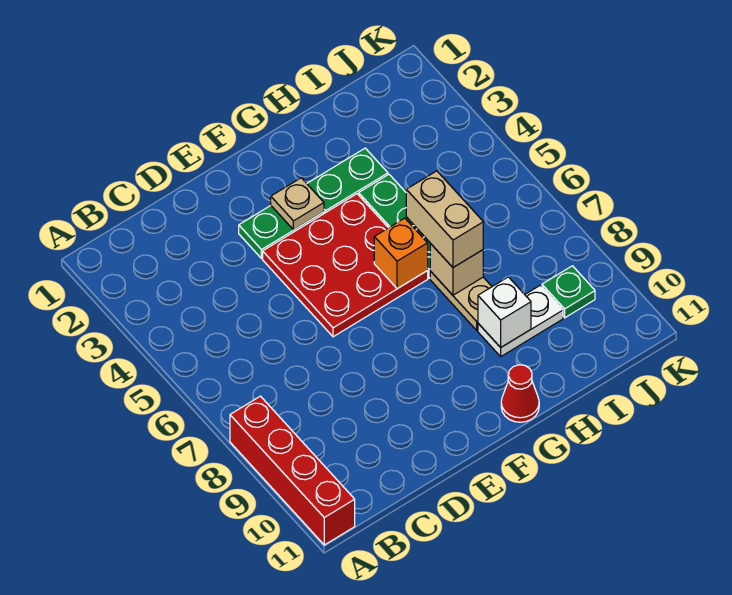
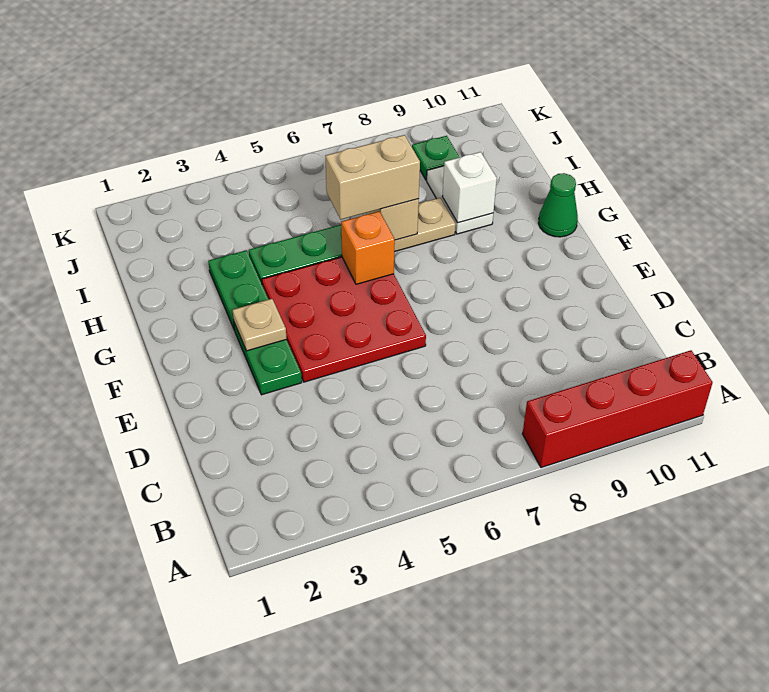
red 1x1 cone [501,365,539,422] -> green 1x1 cone [538,173,578,237]

